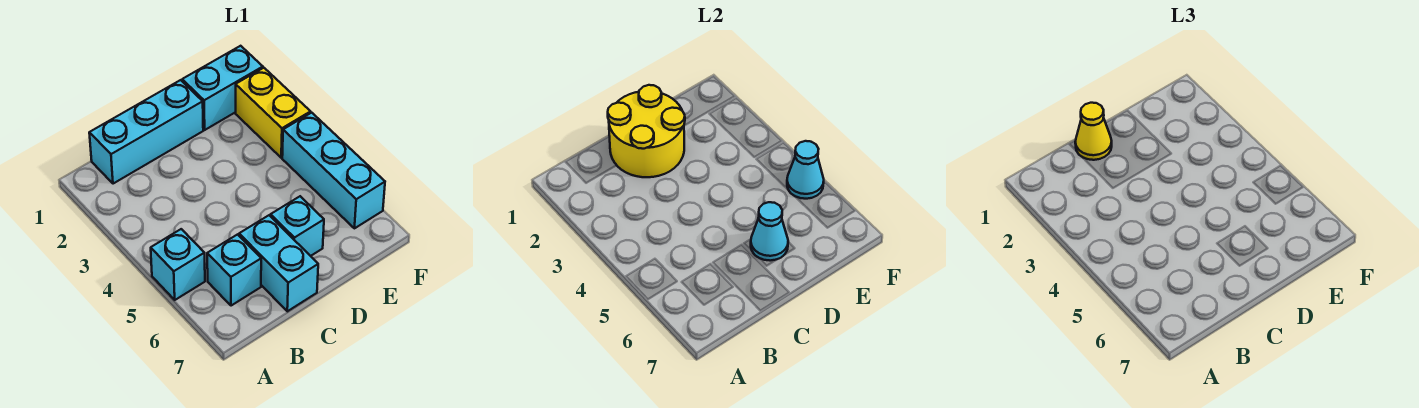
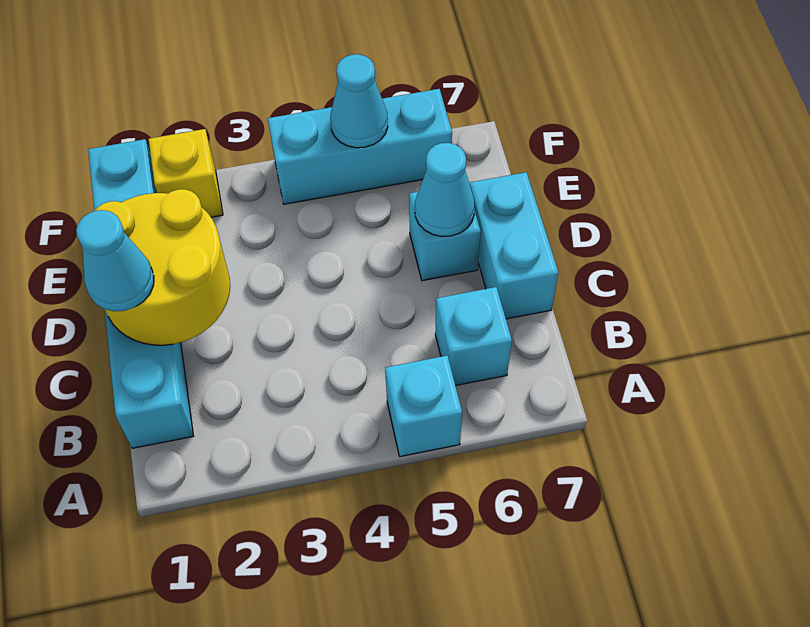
yellow 1x1 cone [1075,103,1112,160] -> cyan 1x1 cone [76,210,154,311]
cyan 1x2 brick [239,215,318,311] -> cyan 1x2 brick turned to [470,172,559,319]
yellow 1x2 brick [236,68,311,158] -> yellow 1x1 brick [149,129,223,217]

